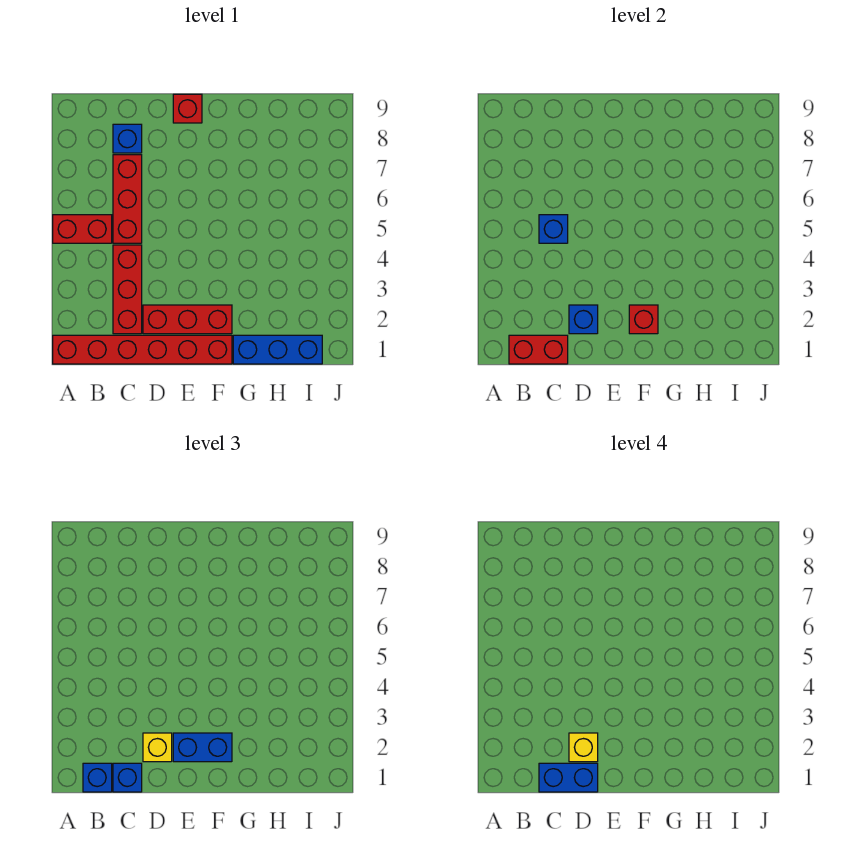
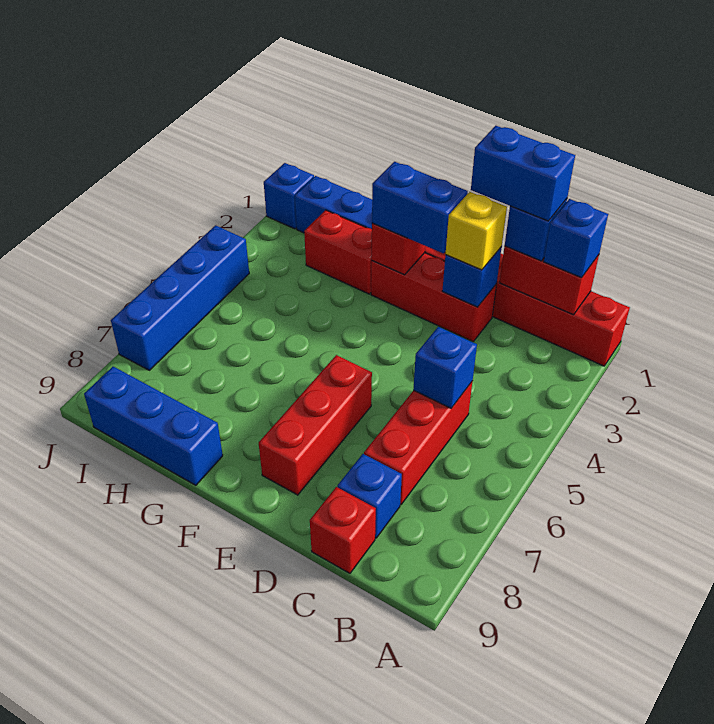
red 1x2 brick [53,215,112,243] -> red 1x2 brick moved to [304,210,372,294]
red 1x3 brick [113,245,142,334] -> red 1x3 brick moved to [259,355,372,495]
yellow 1x1 brick [569,733,598,762] -> none
red 1x1 brick [173,94,202,123] -> red 1x1 brick moved to [310,487,376,573]
none -> blue 1x3 brick [84,367,223,485]
none -> blue 1x1 brick [264,163,314,229]
none -> blue 1x4 brick [111,225,249,370]

